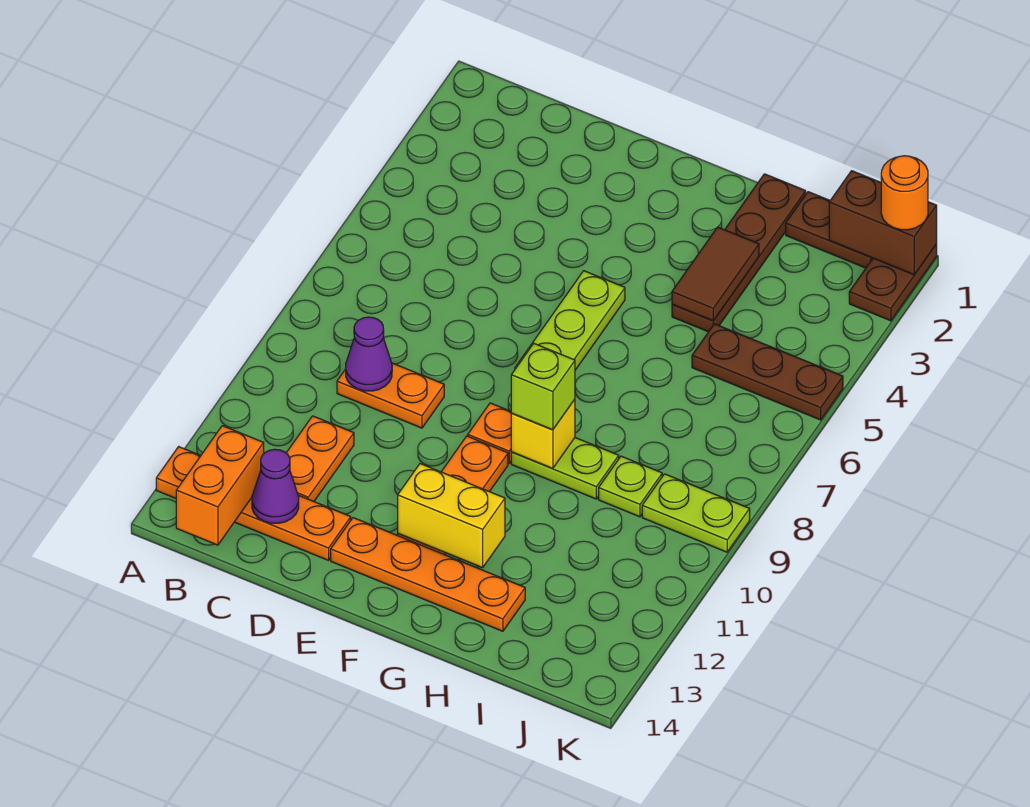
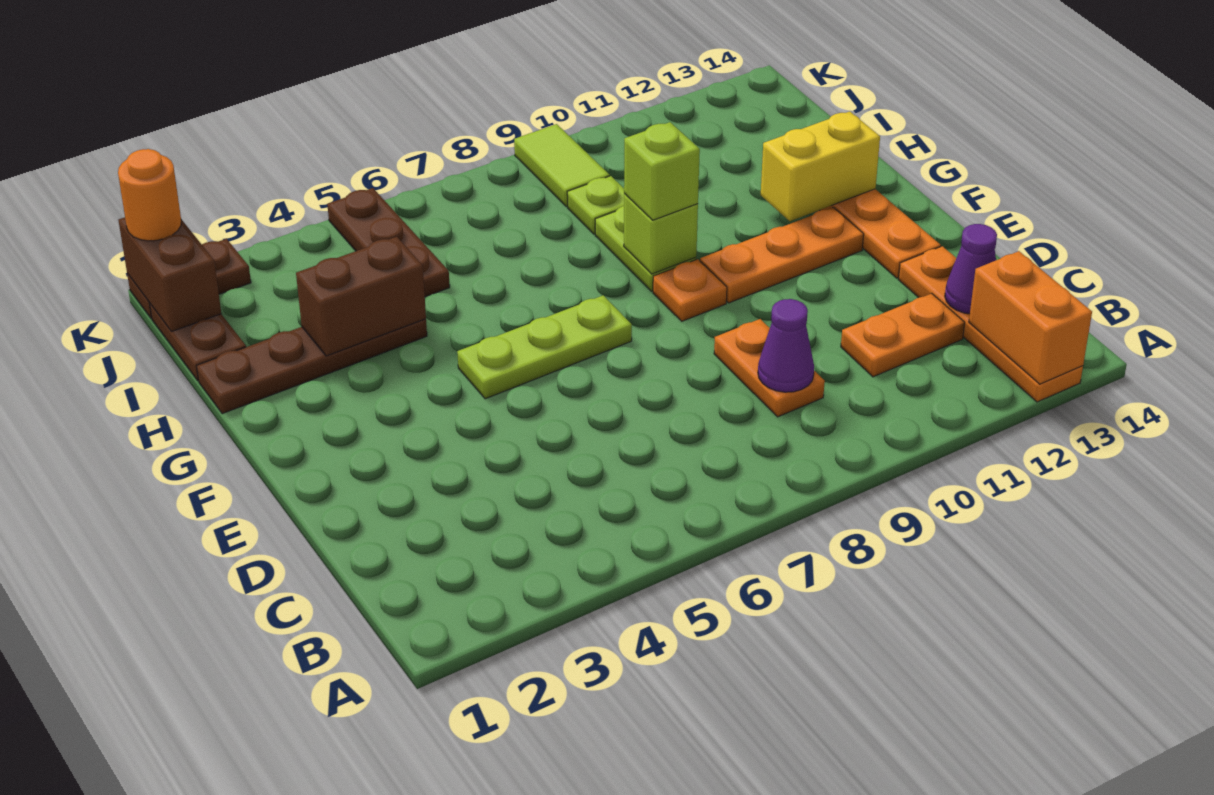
orange 1x2 brick [176,426,264,545] -> orange 1x2 brick turned to [969,251,1092,384]
yellow 1x2 brick [398,464,505,568] -> yellow 1x2 brick turned to [761,111,880,221]
yellow 1x1 brick [511,399,575,468] -> lime 1x1 brick [624,193,698,274]
brown 1x2 tile [672,227,759,321] -> brown 1x2 brick [296,237,426,356]
lime 1x2 plate [642,474,750,552] -> lime 1x2 tile [514,124,610,207]

